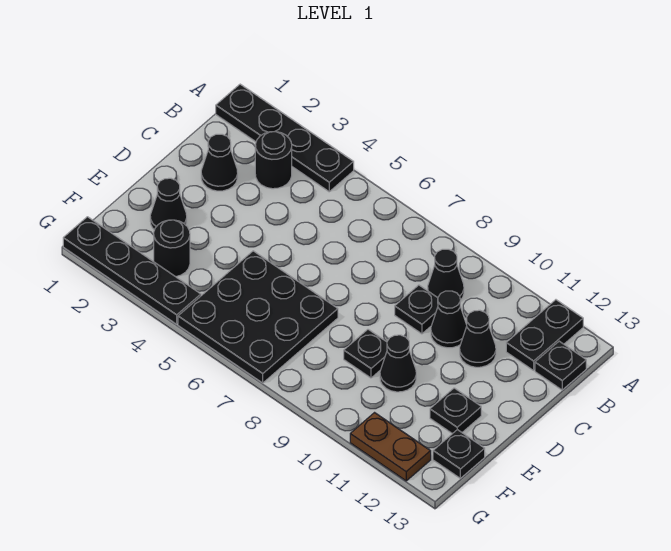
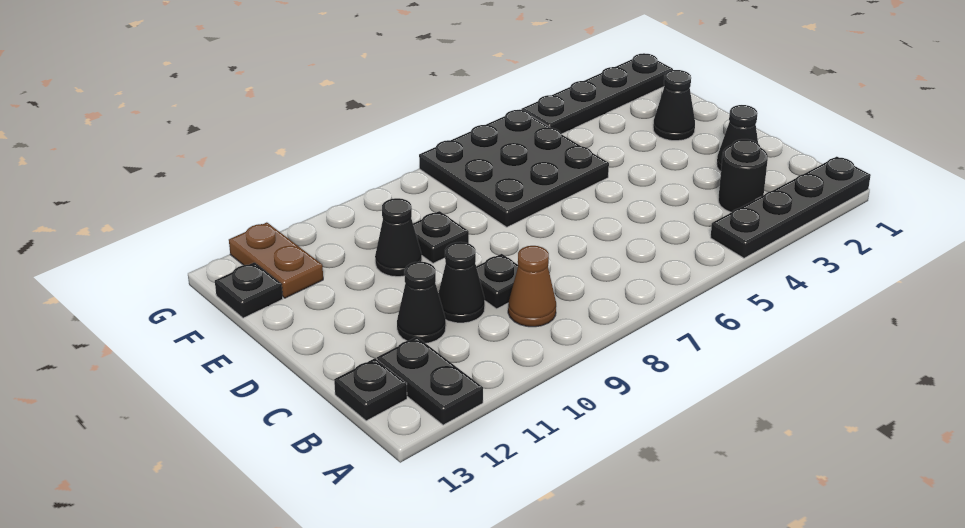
black 1x1 cone [428,249,464,300] -> brown 1x1 cone [508,246,556,327]
black 1x1 plate [430,388,481,434] -> none
black 1x1 round brick [154,220,190,277] -> none
brown 1x2 plate [350,413,431,481] -> brown 1x2 plate turned to [229,222,323,298]

